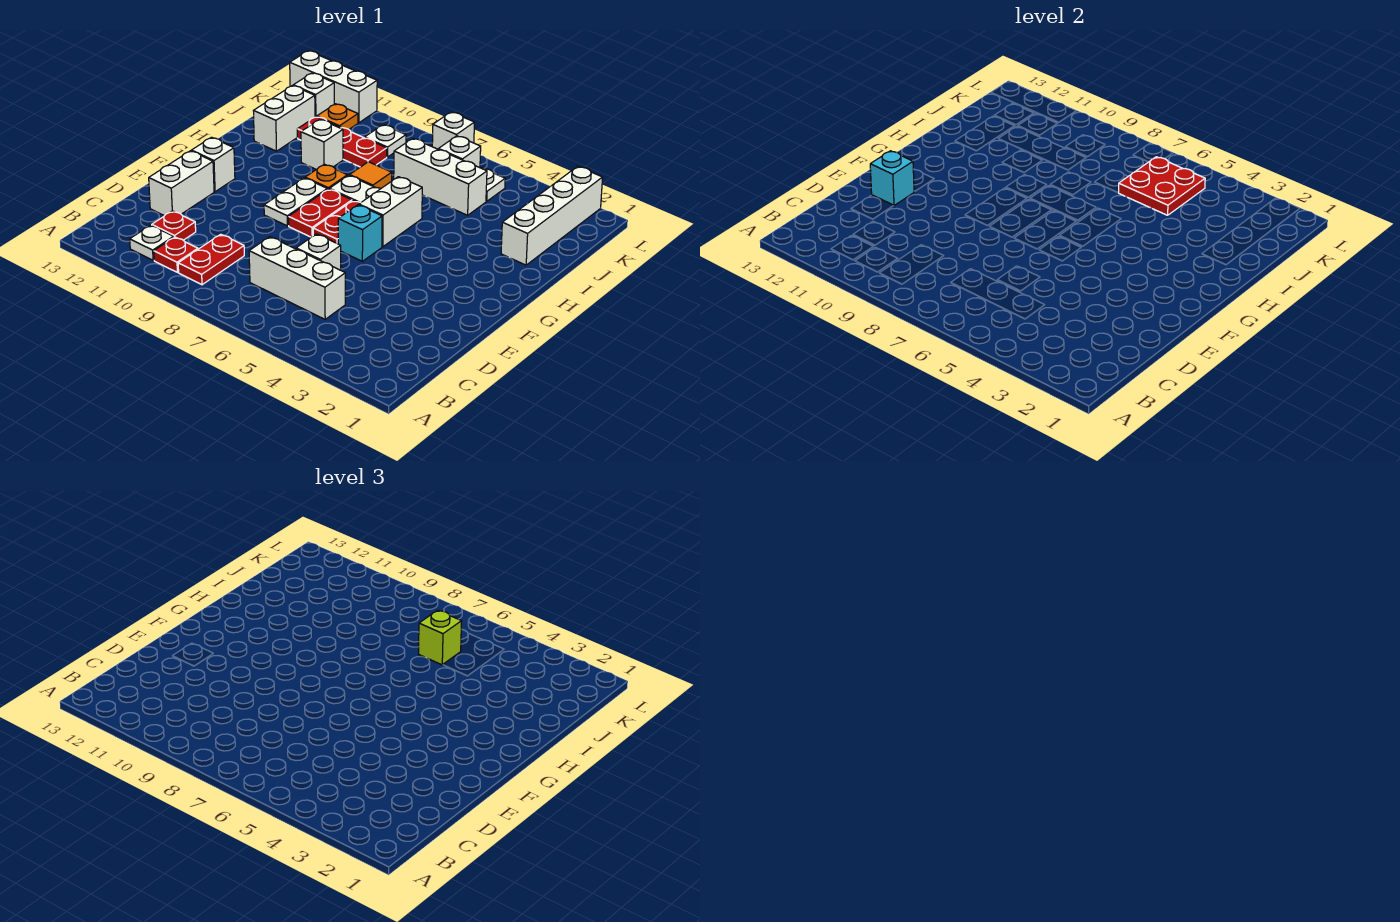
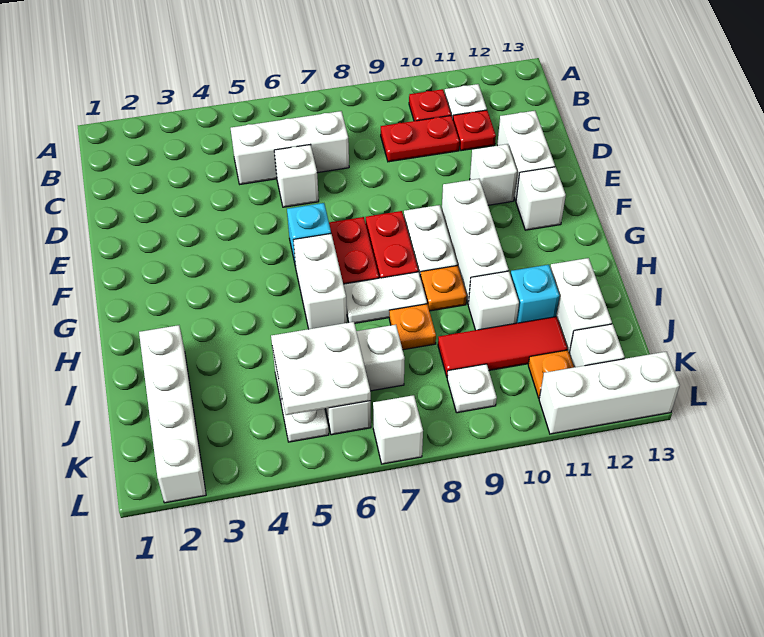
red 1x2 plate [178,234,244,285] -> red 1x2 plate turned to [381,116,459,162]
none -> white 1x1 brick [470,144,517,205]
cyan 1x1 brick [870,151,914,206] -> cyan 1x1 brick moved to [511,265,560,323]
none -> white 1x3 brick [442,179,509,304]
orange 1x1 tile [350,162,392,188] -> orange 1x1 plate [389,304,436,350]
red 2x2 plate [1119,157,1205,215] -> white 2x2 plate [271,322,371,415]
lime 1x1 brick [419,610,462,665] -> none
red 1x3 plate [297,117,387,167] -> red 1x3 tile [438,317,567,377]

